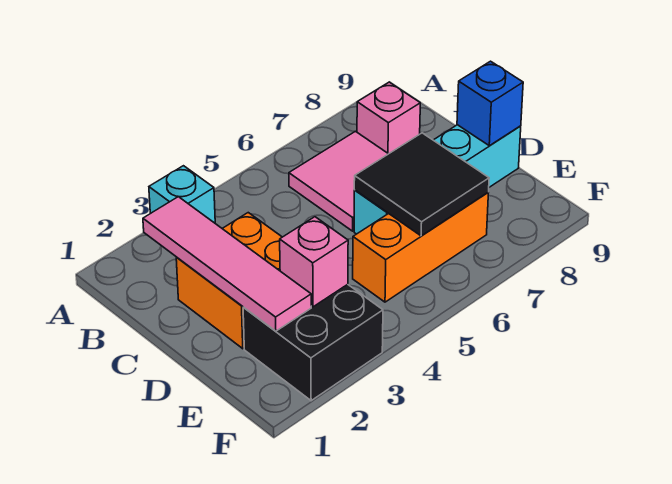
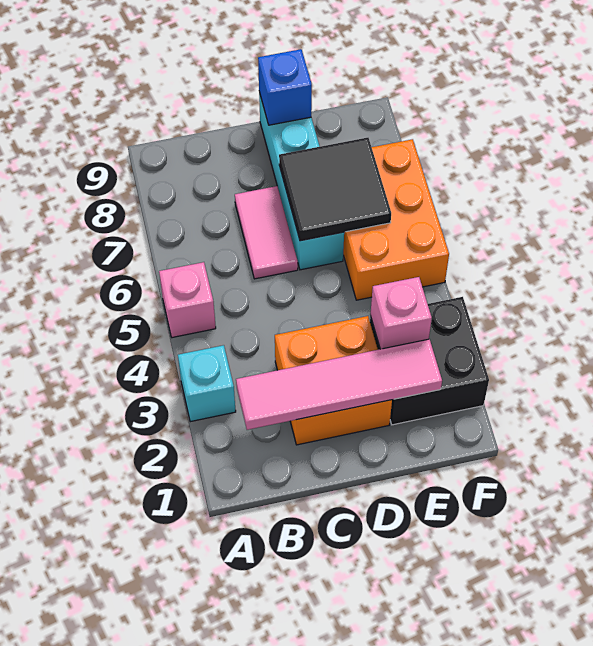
pink 2x2 tile [289,131,388,231] -> pink 1x2 tile [235,186,298,279]
pink 1x1 brick [357,82,420,154] -> pink 1x1 brick moved to [159,262,216,338]
orange 1x3 brick [353,193,488,302] -> orange 2x3 brick [343,139,449,300]

